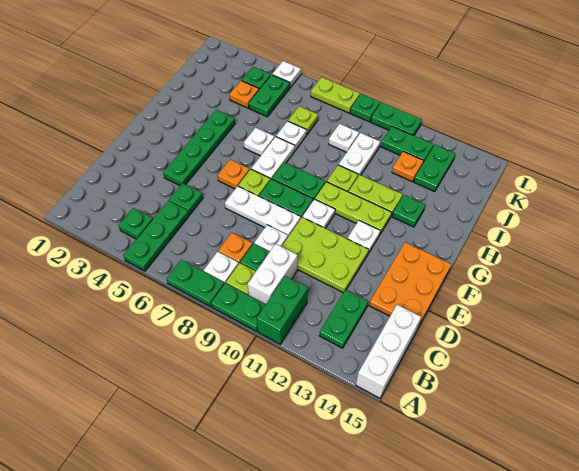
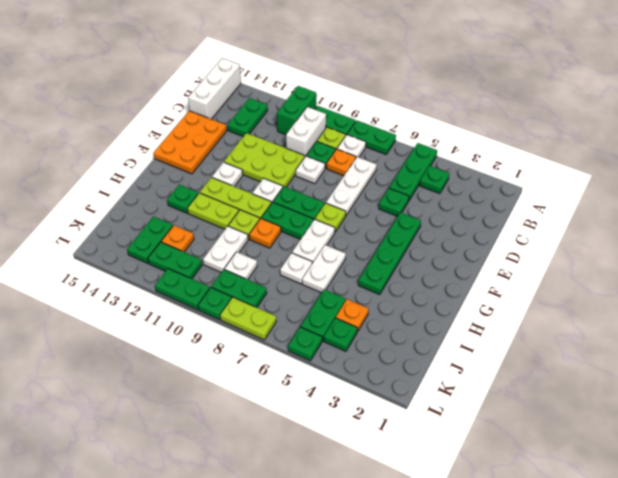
white 1x3 plate [225,186,301,236] -> white 1x3 plate turned to [326,157,377,215]
orange 1x1 plate [218,160,250,189] -> orange 1x1 plate moved to [249,218,281,248]
white 1x1 plate [244,128,275,156] -> white 1x2 plate [302,245,346,293]
lime 1x1 plate [288,106,318,134] -> none
none -> green 1x2 plate [212,270,267,307]
white 1x1 plate [272,61,301,87] -> green 1x1 plate [288,327,322,361]

